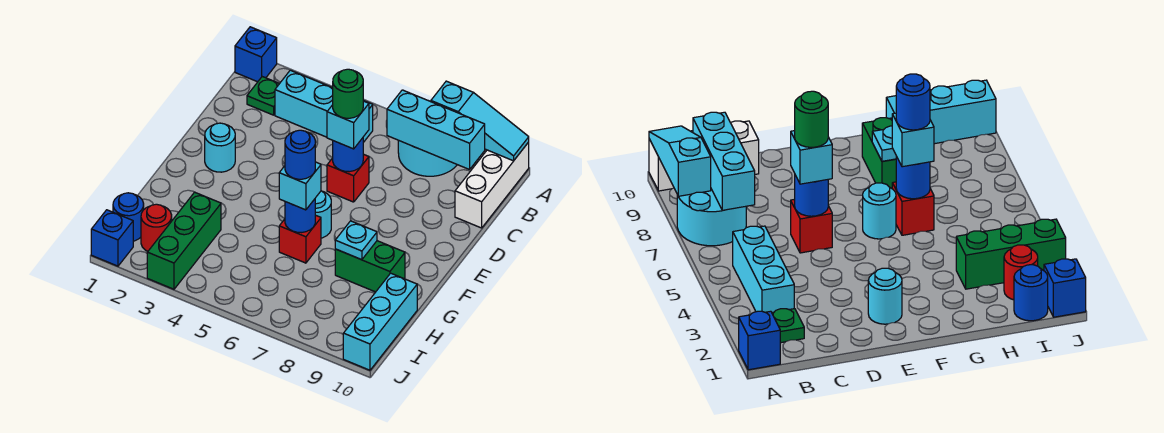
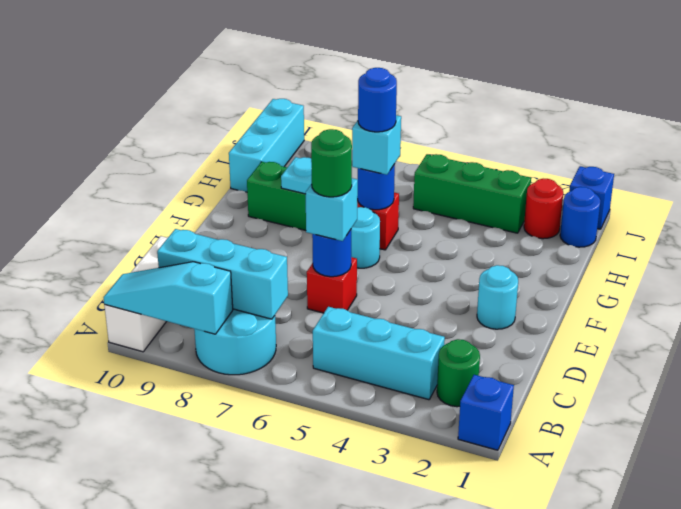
green 1x1 plate [247,77,279,115] -> green 1x1 round brick [437,339,480,407]
green 1x3 brick [147,192,221,289] -> green 1x3 brick turned to [413,154,531,233]

